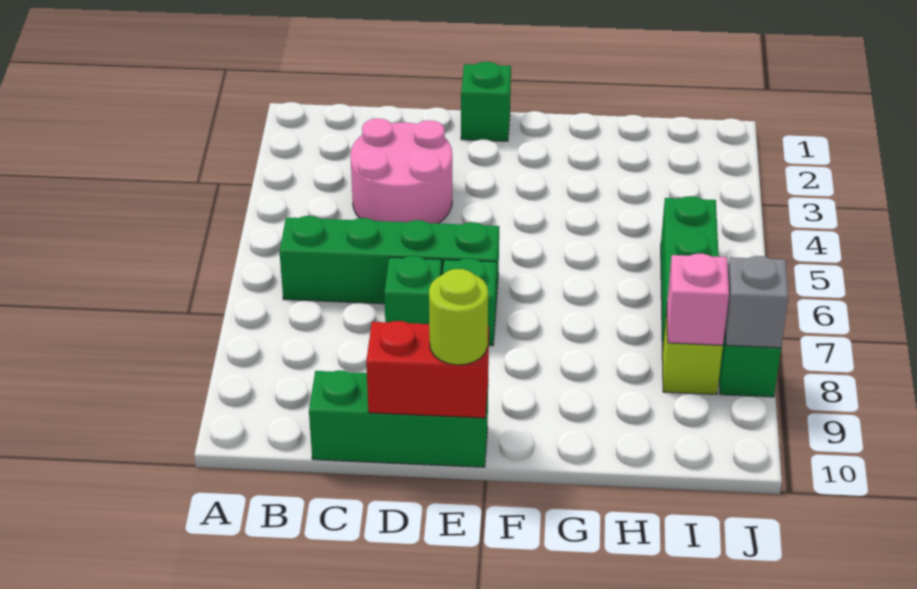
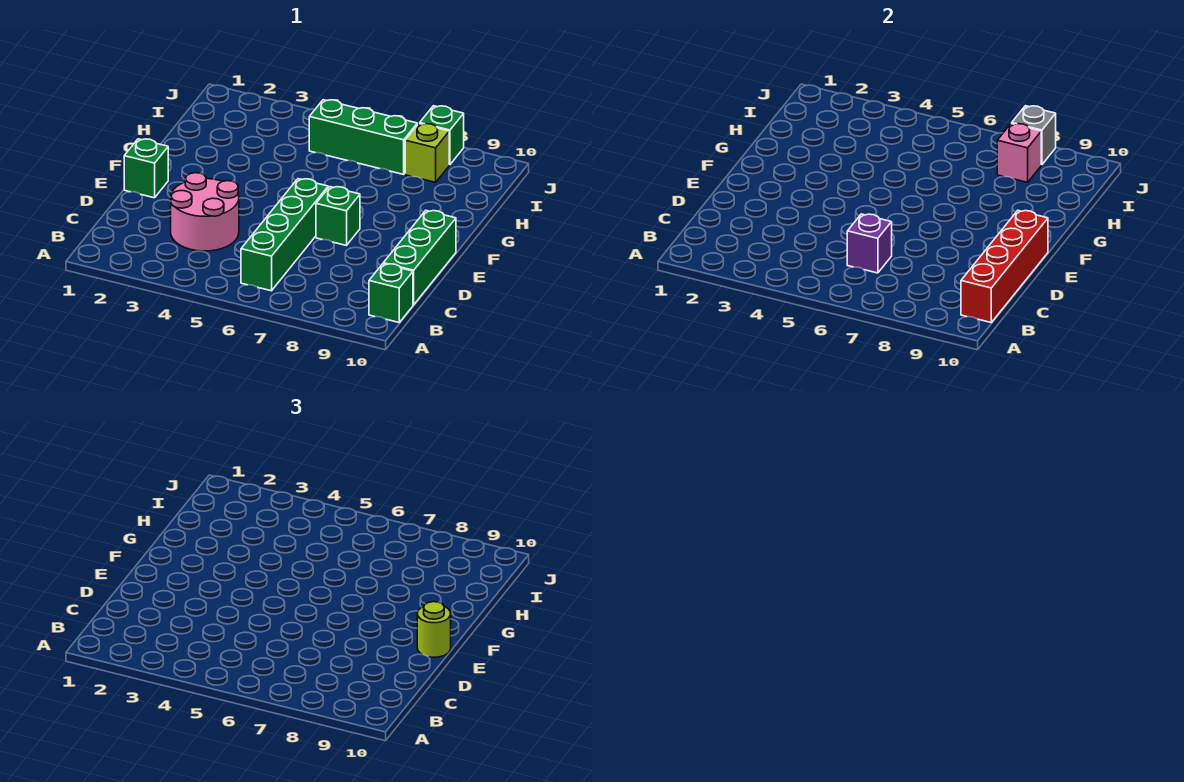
none -> purple 1x1 brick [847,214,892,273]
green 1x1 brick [384,256,442,324] -> green 1x1 brick moved to [369,264,413,322]
red 1x2 brick [366,321,489,418] -> red 1x4 brick [961,211,1048,322]

